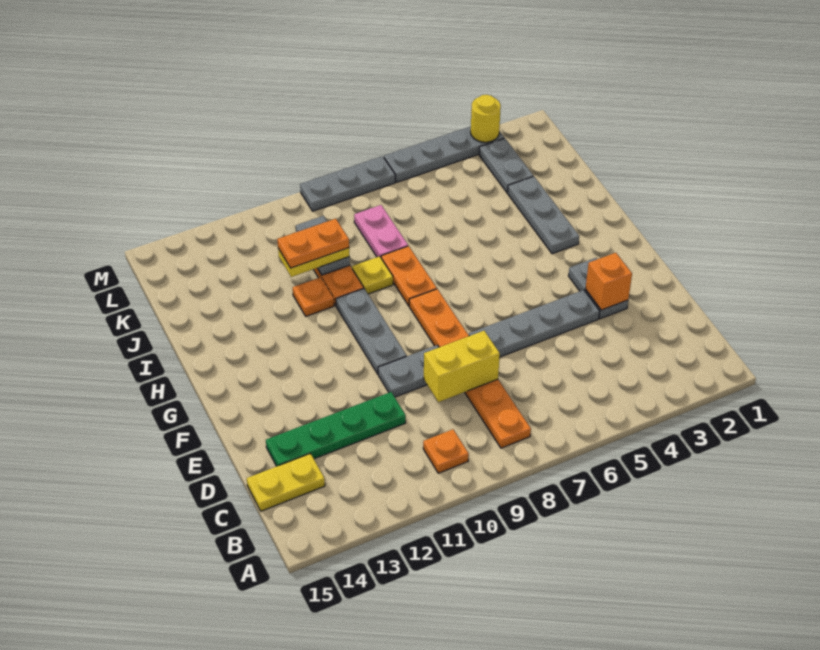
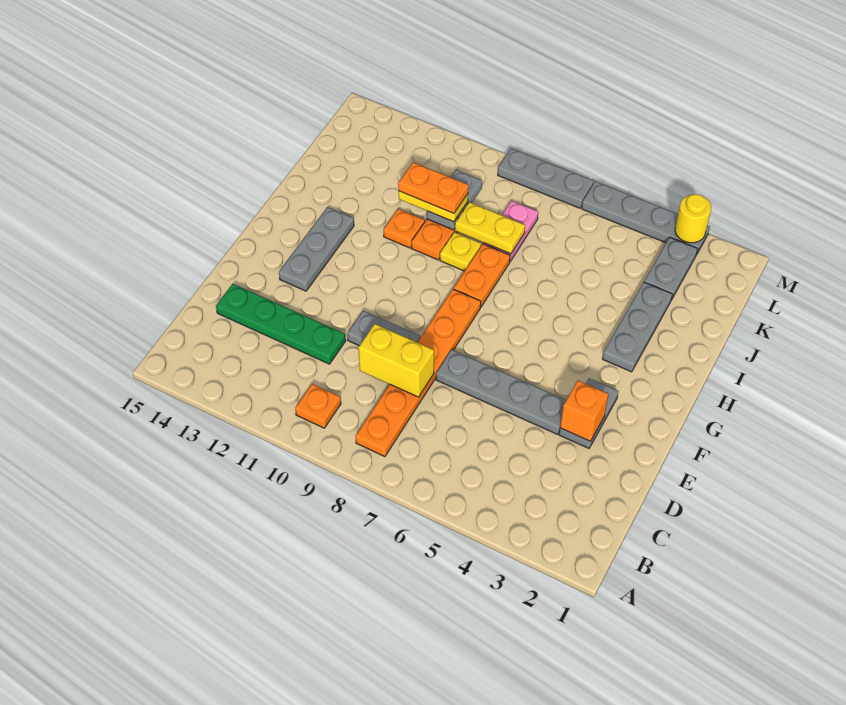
yellow 1x2 plate [247,454,325,511] -> yellow 1x2 plate moved to [455,202,525,254]
grey 1x3 plate [336,289,407,374] -> grey 1x3 plate moved to [279,207,354,291]

